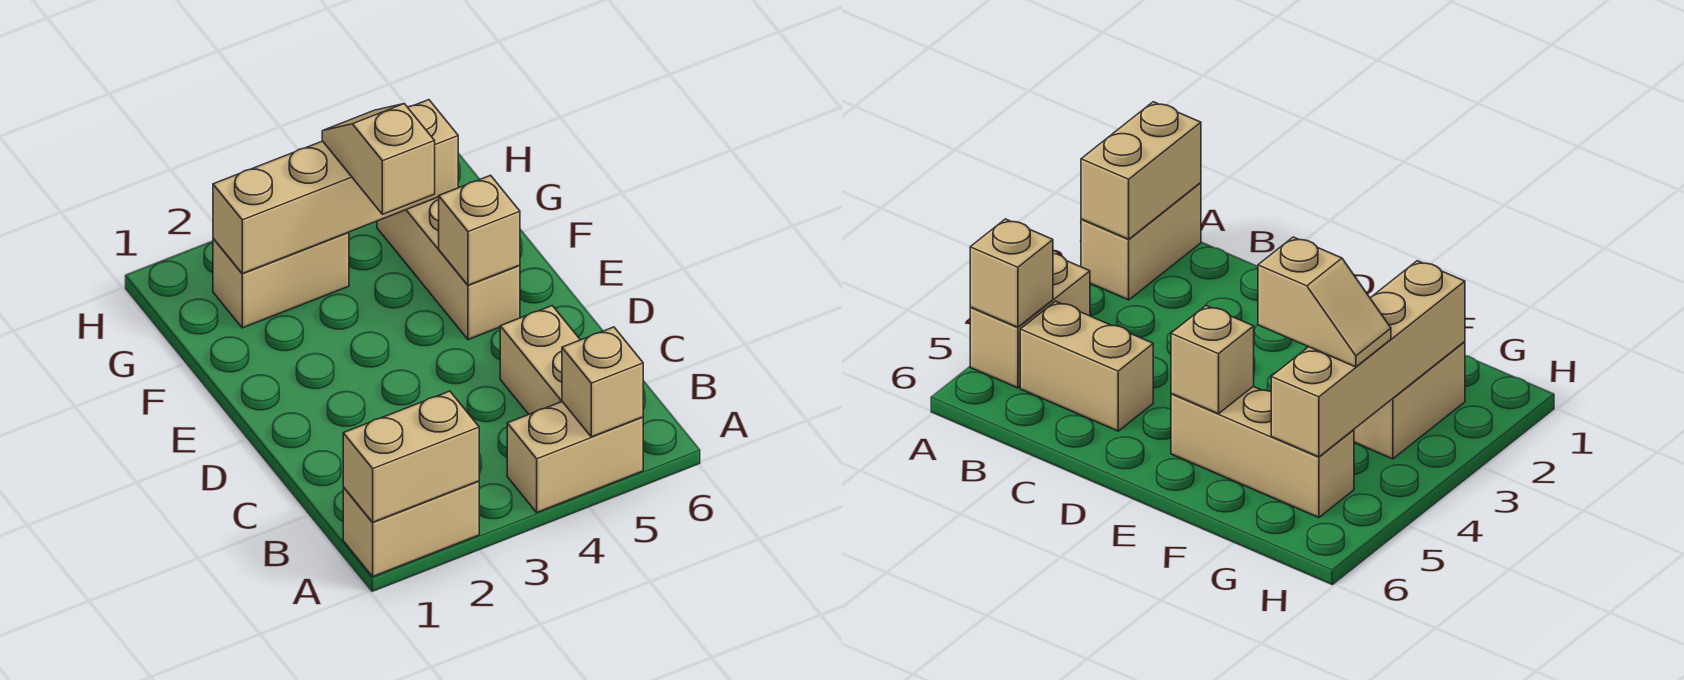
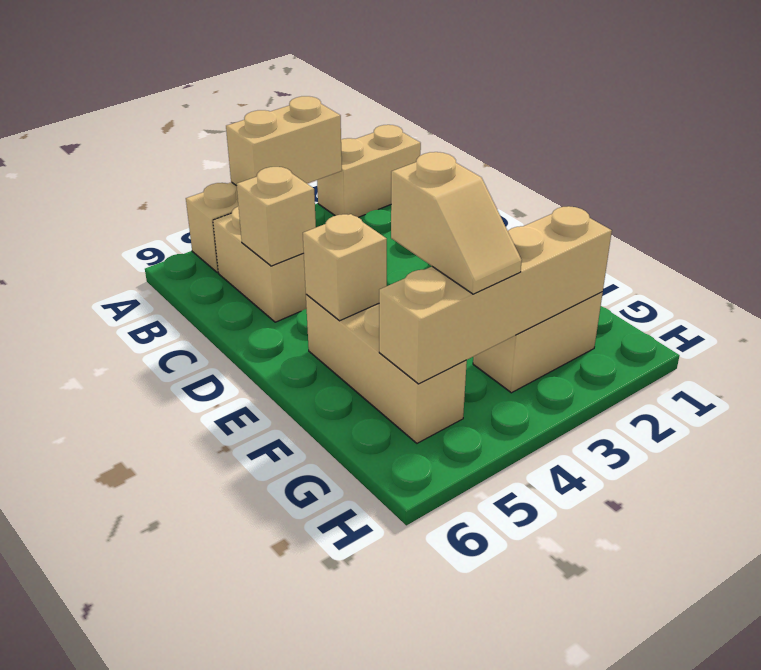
tan 1x2 brick [343,391,479,522] -> tan 1x2 brick moved to [226,96,342,186]
tan 1x1 brick [562,327,643,437] -> tan 1x1 brick moved to [237,167,316,266]

